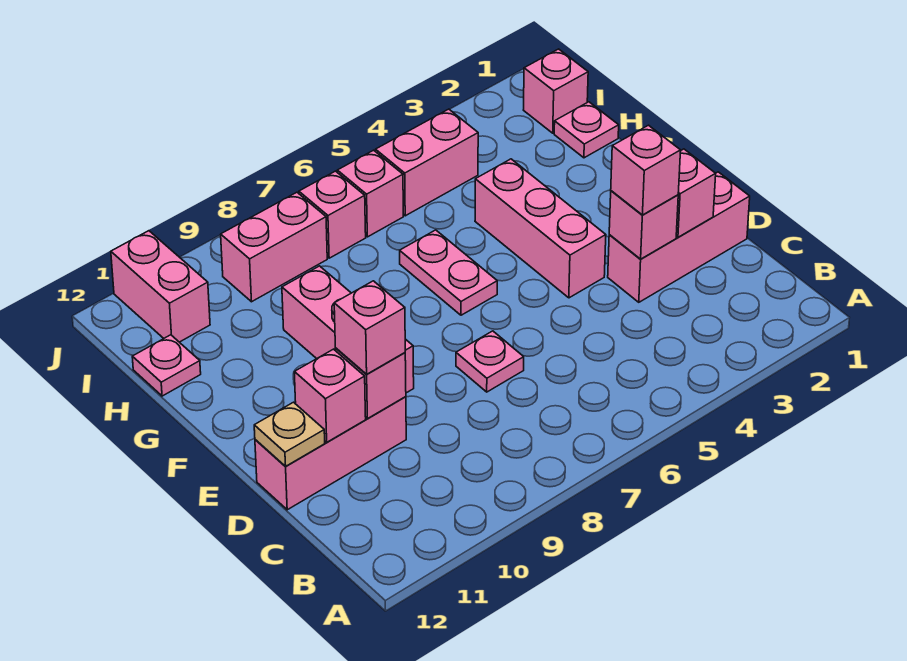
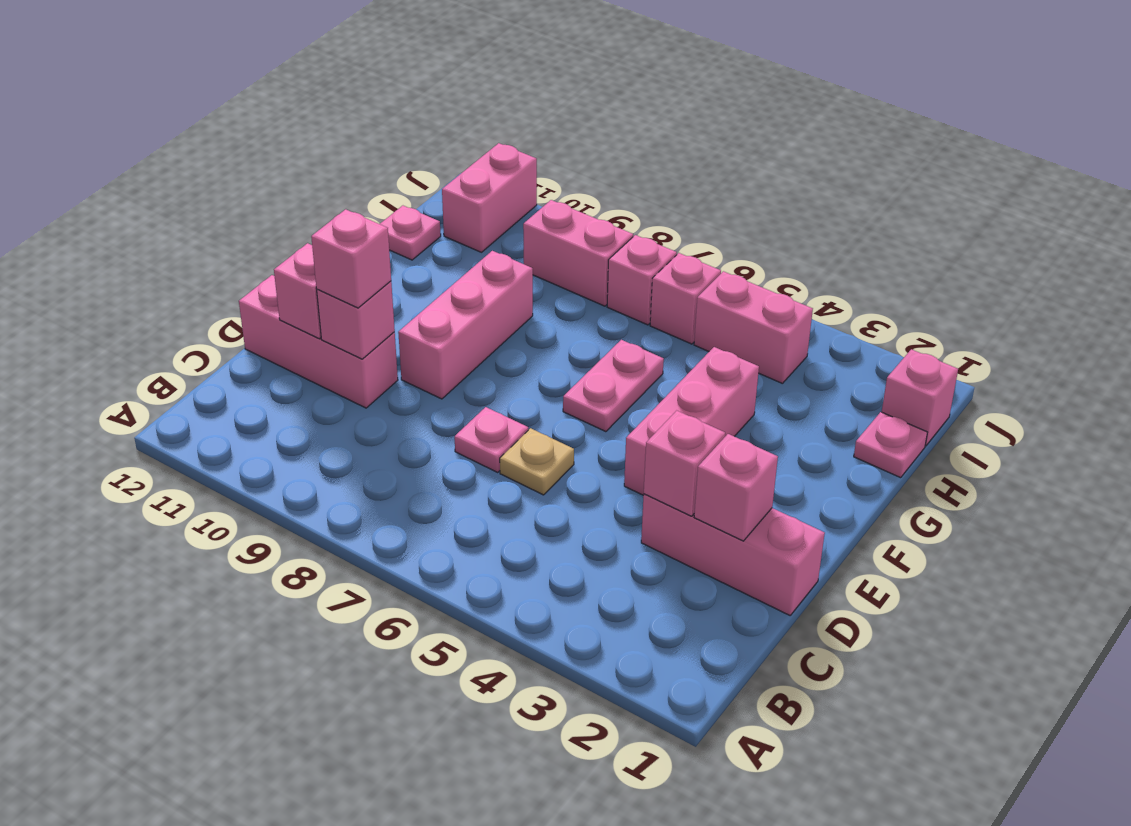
pink 1x1 brick [611,125,681,215] -> none
tan 1x1 plate [254,402,325,466] -> tan 1x1 plate moved to [500,428,574,495]

